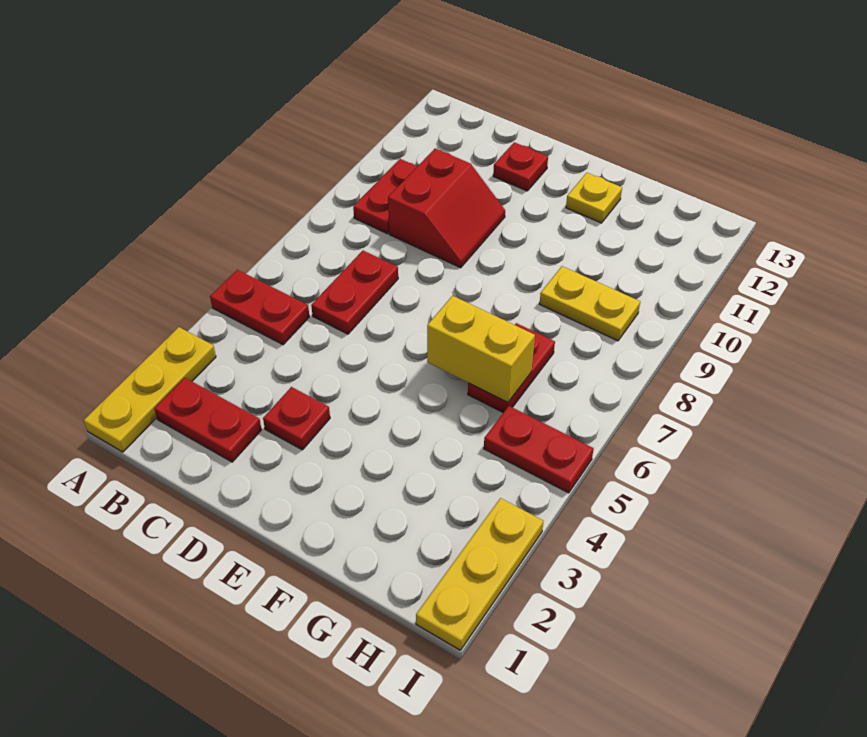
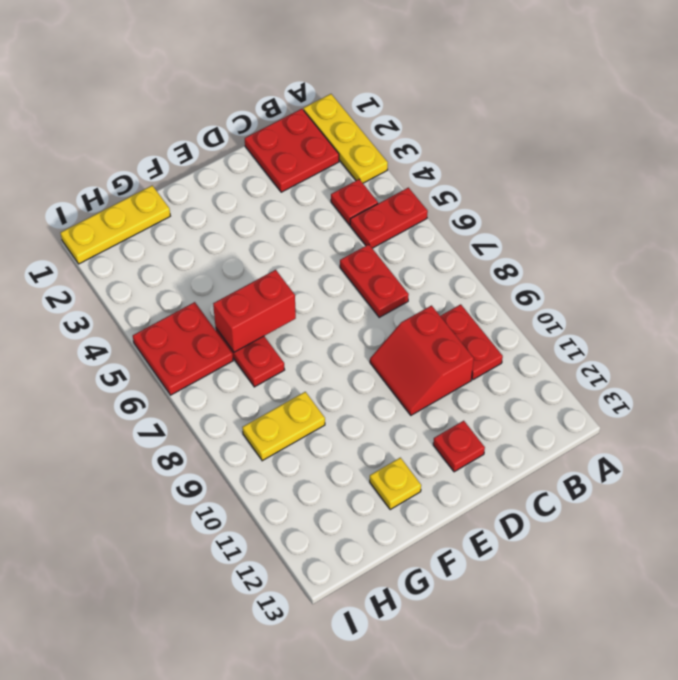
red 1x2 plate [154,378,262,462] -> red 2x2 plate [245,109,339,192]
red 1x1 plate [263,387,330,450] -> red 1x1 plate moved to [331,179,378,225]
yellow 1x2 brick [427,296,535,402] -> red 1x2 brick [213,270,296,352]
red 1x2 plate [484,406,594,493] -> red 2x2 plate [133,302,233,395]
yellow 1x3 plate [416,498,544,650] -> yellow 1x3 plate turned to [61,186,170,264]

